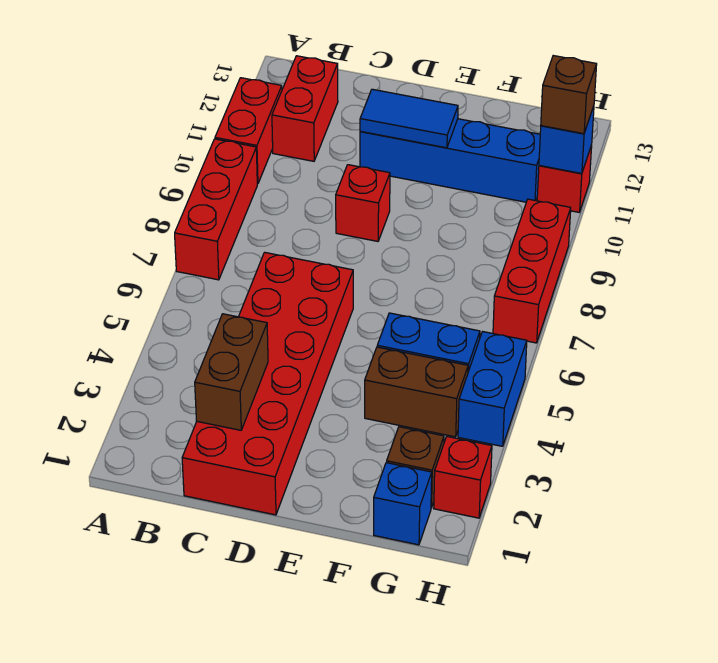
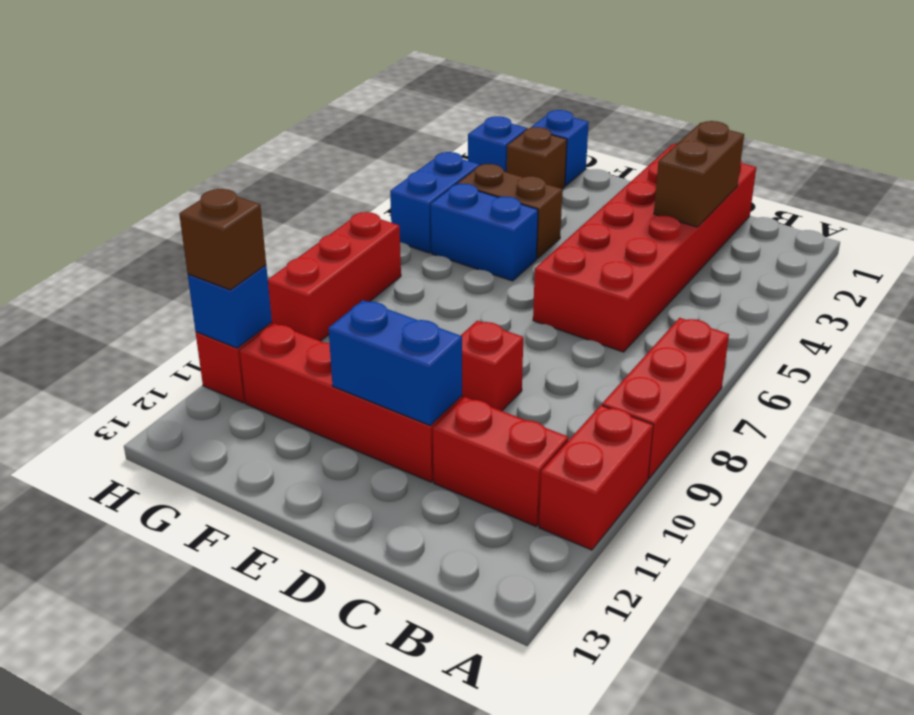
red 1x2 brick [272,56,338,161] -> red 1x2 brick turned to [433,397,568,526]
blue 1x4 brick [360,119,540,202] -> red 1x4 brick [240,323,462,482]
blue 1x2 tile [360,89,458,148] -> blue 1x2 brick [329,300,462,425]
red 1x1 brick [434,437,492,518] -> blue 1x1 brick [468,116,527,172]

